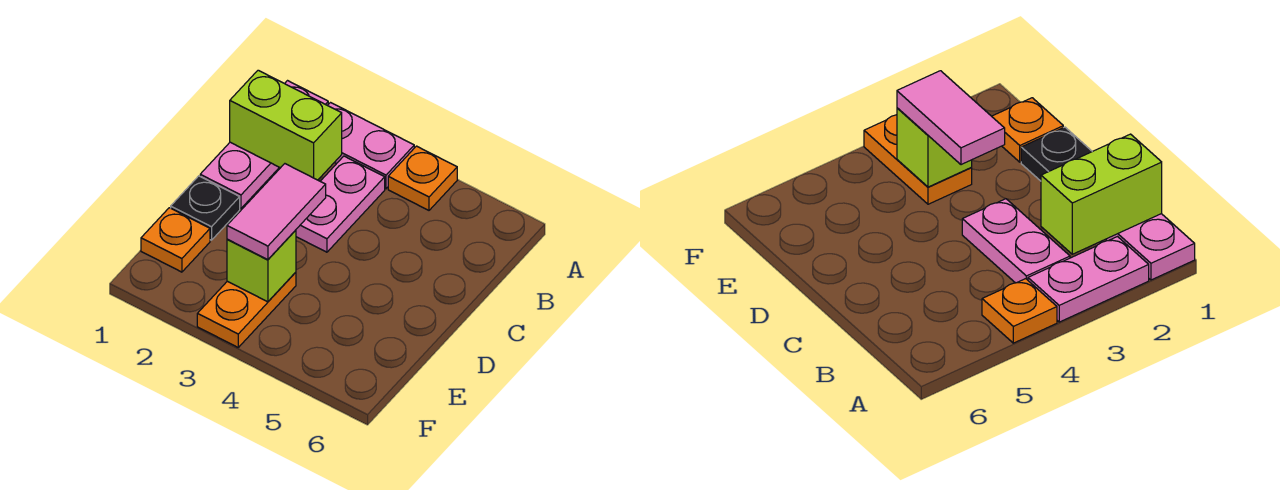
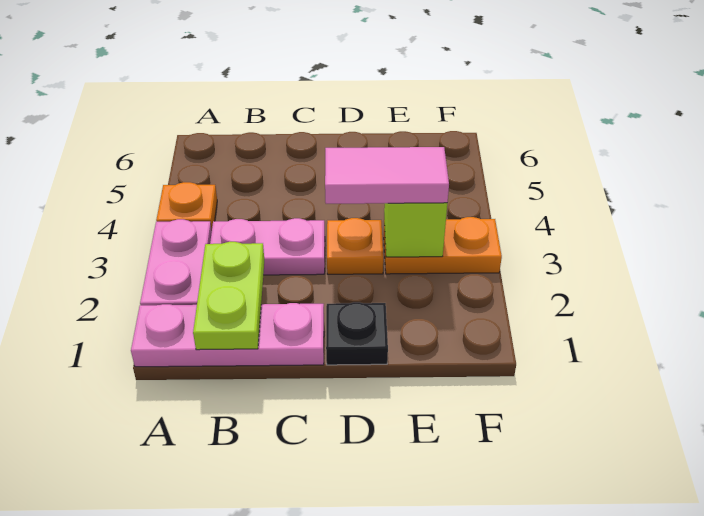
lime 1x2 brick [230,70,342,180] -> lime 1x2 plate [193,242,264,350]
orange 1x1 plate [141,208,210,272] -> orange 1x1 plate moved to [327,218,383,274]

